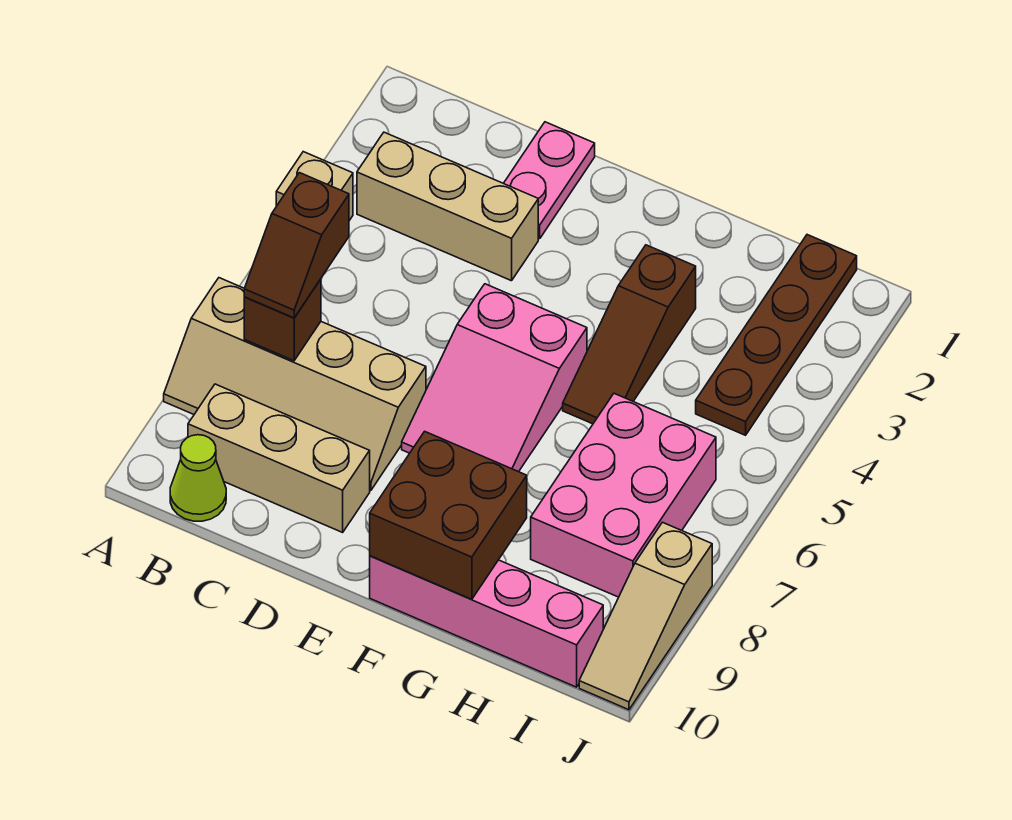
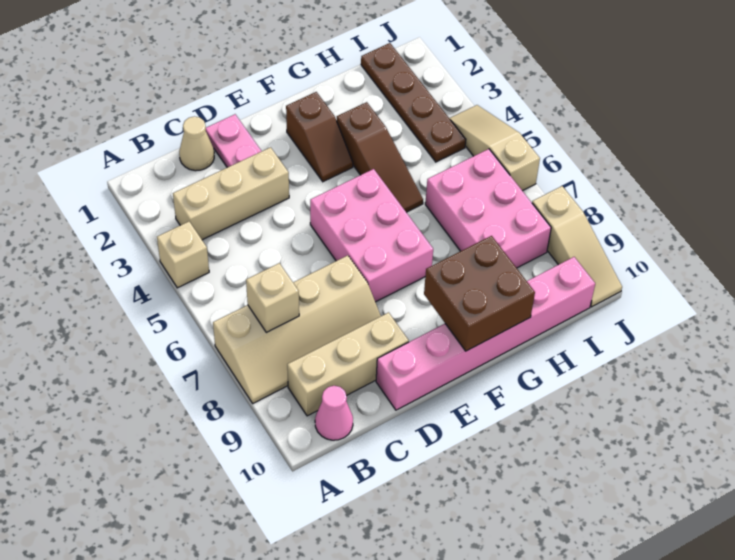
brown 1x2 slope [244,173,349,318] -> brown 1x2 slope moved to [286,92,353,182]
brown 1x1 brick [244,279,321,361] -> tan 1x1 brick [246,263,299,332]
lime 1x1 cone [170,435,226,521] -> pink 1x1 cone [315,386,353,440]
none -> tan 1x1 cone [179,117,214,171]
pink 2x3 slope [402,284,587,472] -> pink 2x3 brick [310,169,433,302]
pink 1x4 brick [370,556,603,687] -> pink 1x6 brick [376,257,595,410]
none -> tan 1x3 slope [449,105,540,191]

